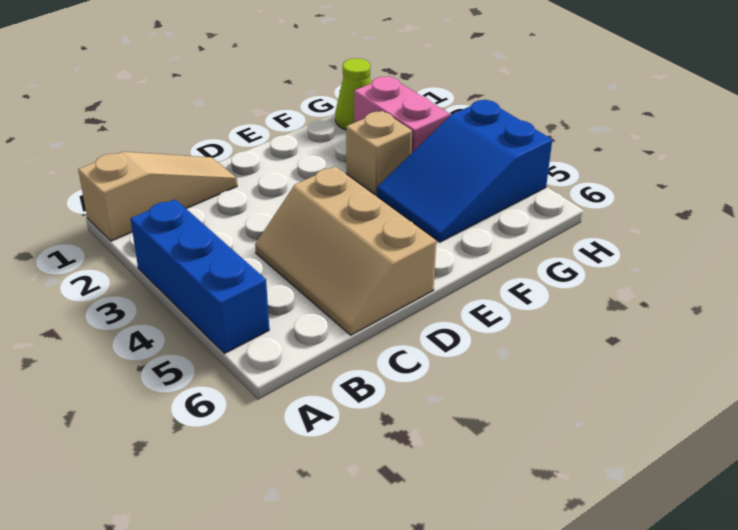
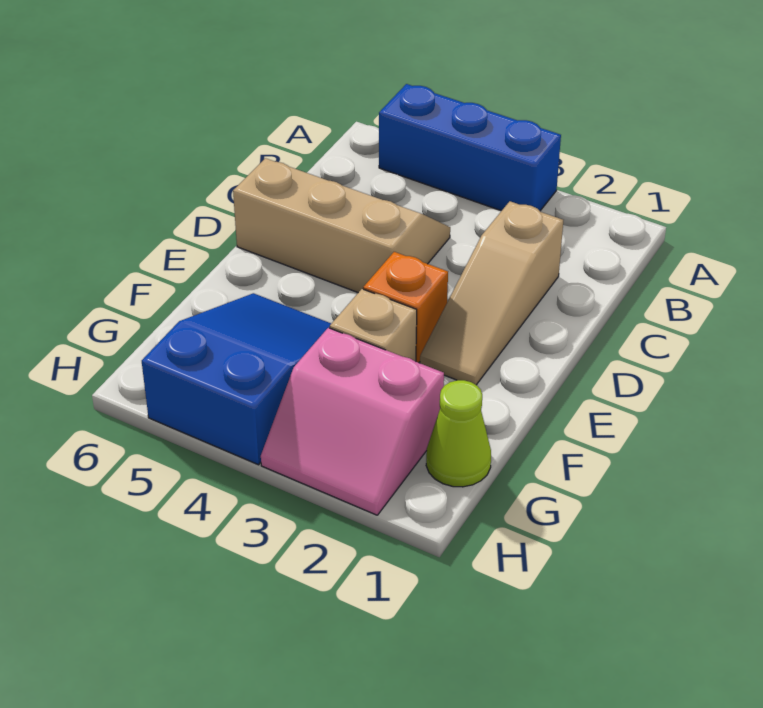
tan 1x3 slope [78,152,237,241] -> tan 1x3 slope moved to [420,201,563,385]
none -> orange 1x1 brick [363,252,448,363]

